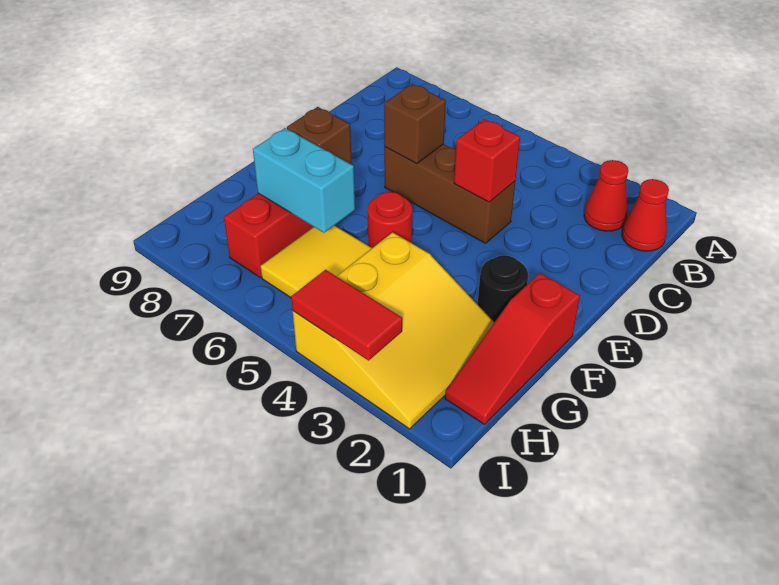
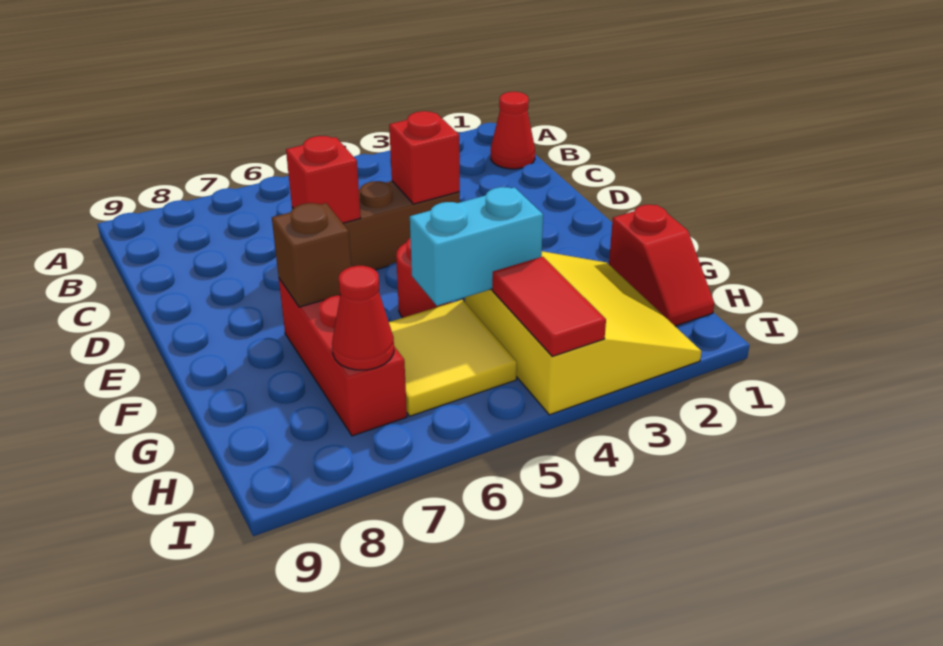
red 1x1 cone [584,160,628,231] -> red 1x1 cone moved to [332,266,394,370]
brown 1x1 brick [384,84,446,164] -> red 1x1 brick [286,136,361,223]
red 1x3 slope [445,273,580,424] -> red 1x2 slope [609,205,714,326]
black 1x1 round brick [478,255,528,322] -> none
cyan 1x2 brick [253,128,355,233] -> cyan 1x2 brick moved to [410,187,543,306]
red 1x2 tile [291,270,402,360] -> red 1x2 tile turned to [492,257,606,356]

